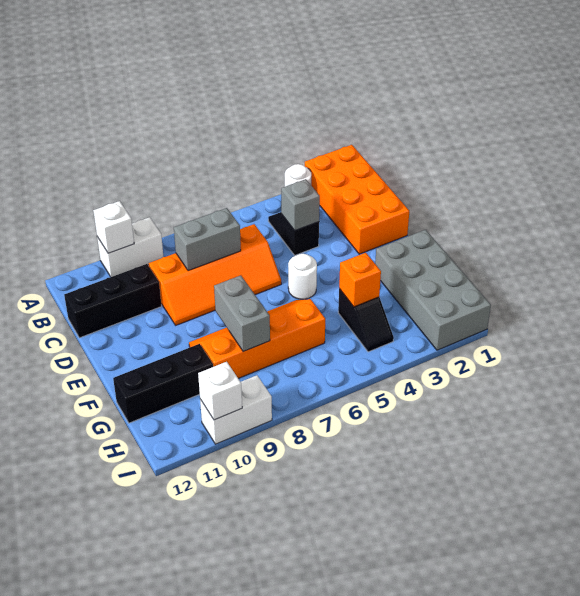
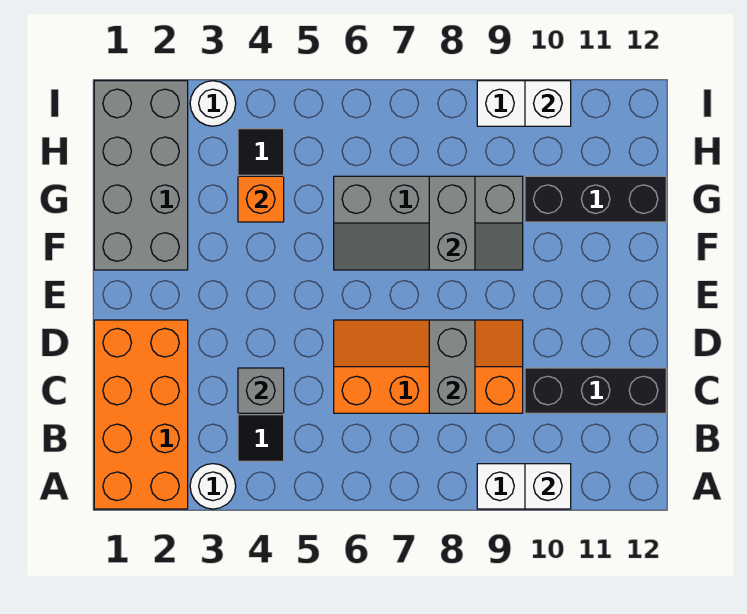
grey 1x2 brick [174,208,241,271] -> grey 1x2 brick turned to [429,320,475,413]
white 1x1 round brick [288,254,317,299] -> white 1x1 round brick moved to [190,81,236,126]
orange 2x4 slope [189,299,325,378] -> grey 2x4 slope [334,176,523,270]

